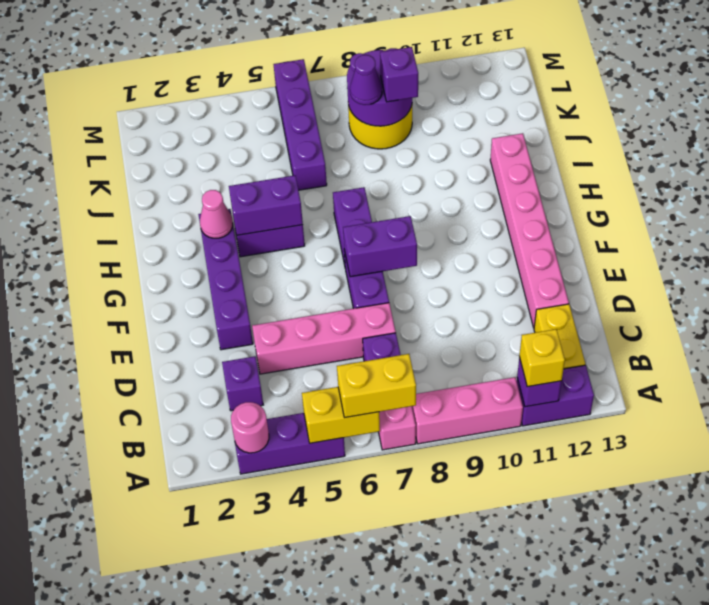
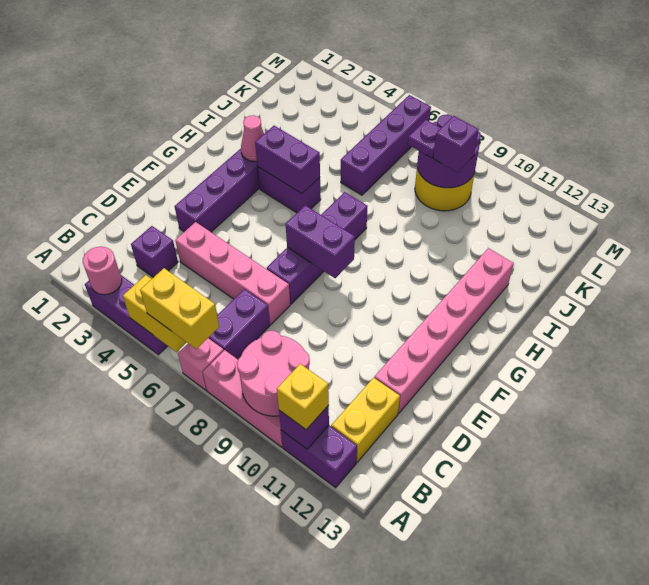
none -> pink 2x2 round brick [237,331,310,416]
purple 1x1 cone [350,55,382,105] -> purple 1x1 plate [408,120,441,158]

